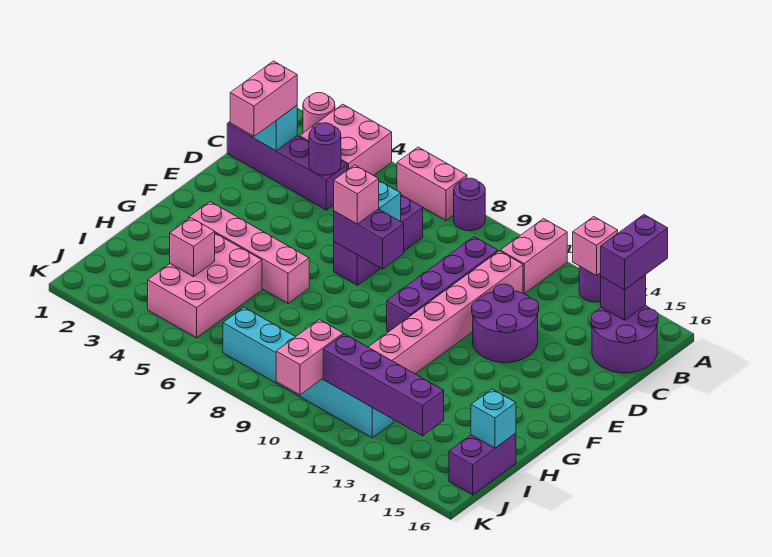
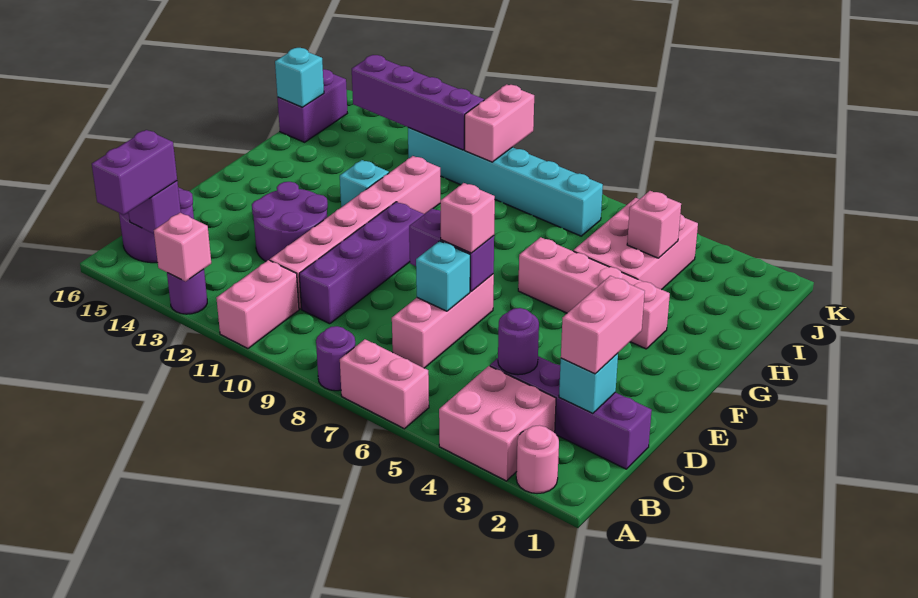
purple 1x3 brick [334,195,423,285] -> pink 1x3 brick [392,274,494,368]
none -> cyan 1x1 brick [340,160,389,207]

